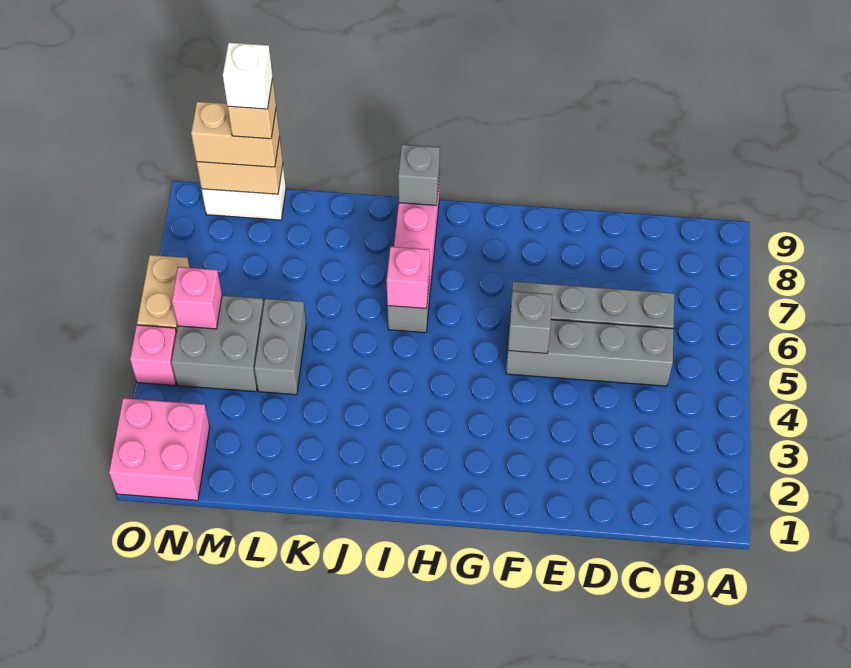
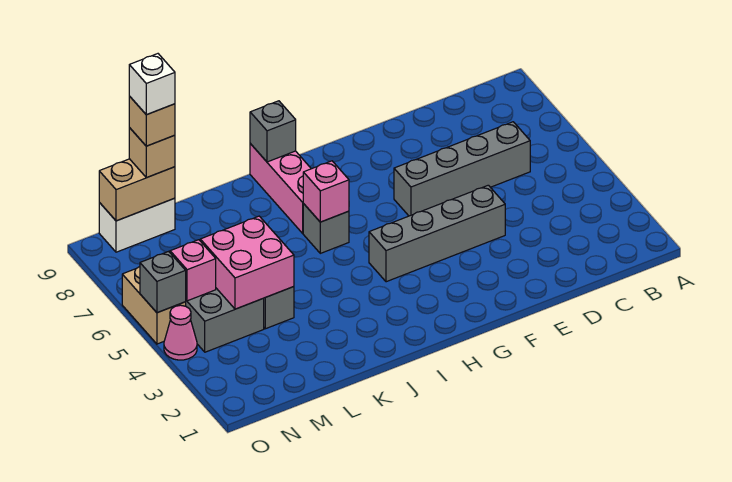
grey 1x4 brick [506,320,674,386] -> grey 1x4 brick moved to [369,185,505,282]
grey 1x1 brick [508,291,552,354] -> grey 1x1 brick moved to [140,251,186,313]
tan 1x2 brick [191,102,280,167] -> tan 1x1 brick [129,128,175,178]
pink 2x2 brick [109,398,210,500] -> pink 2x2 brick moved to [200,216,294,309]
pink 1x1 brick [130,325,177,385] -> pink 1x1 cone [164,305,197,360]

